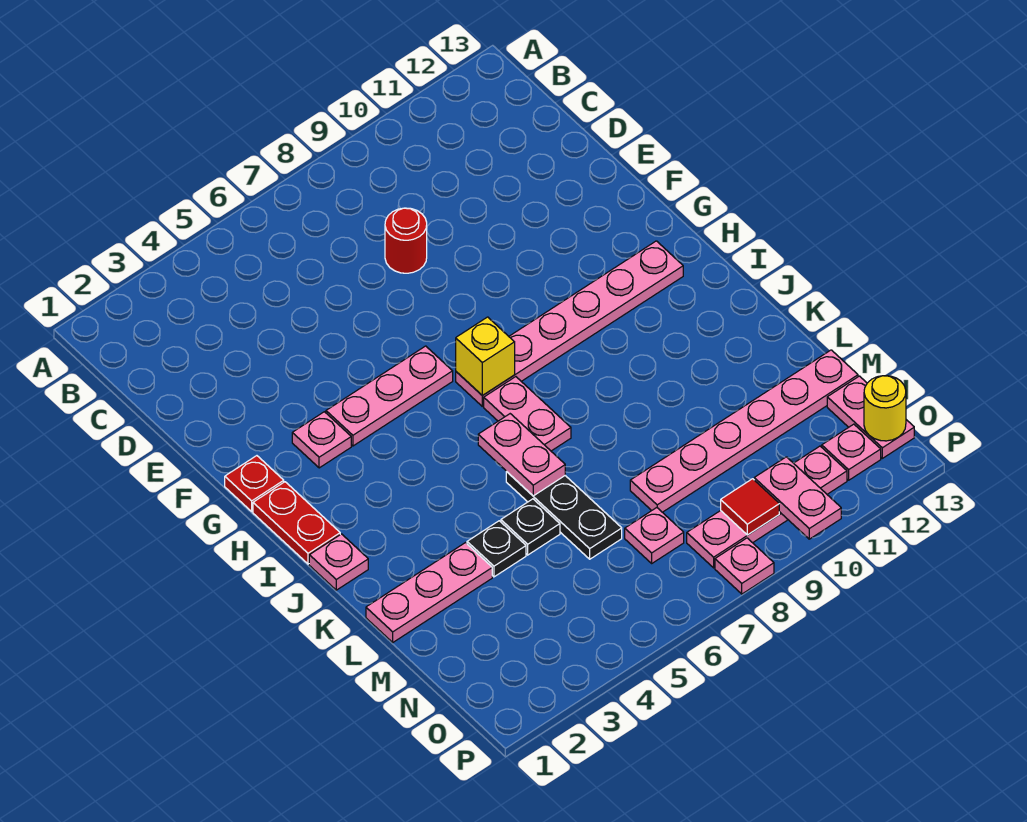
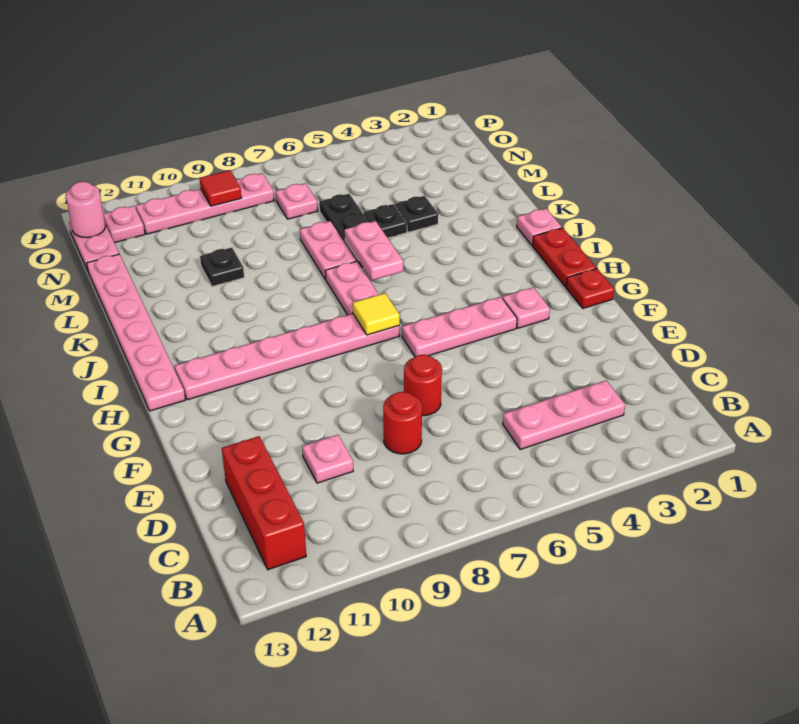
none -> red 1x3 brick [222,436,306,570]
none -> red 1x1 round brick [404,355,442,416]
yellow 1x1 brick [456,317,515,396] -> yellow 1x1 tile [353,293,400,335]
pink 1x3 plate [366,543,492,642] -> pink 1x3 plate moved to [503,380,625,450]
none -> black 1x1 plate [200,248,244,286]
pink 1x6 plate [630,350,858,512] -> pink 1x6 plate turned to [87,254,185,411]
pink 1x2 plate [754,457,841,539] -> pink 1x2 plate moved to [300,221,356,279]
yellow 1x1 round brick [864,376,906,441] -> pink 1x1 round brick [66,182,106,238]
pink 1x1 plate [715,538,774,594] -> pink 1x1 plate moved to [302,435,353,483]

